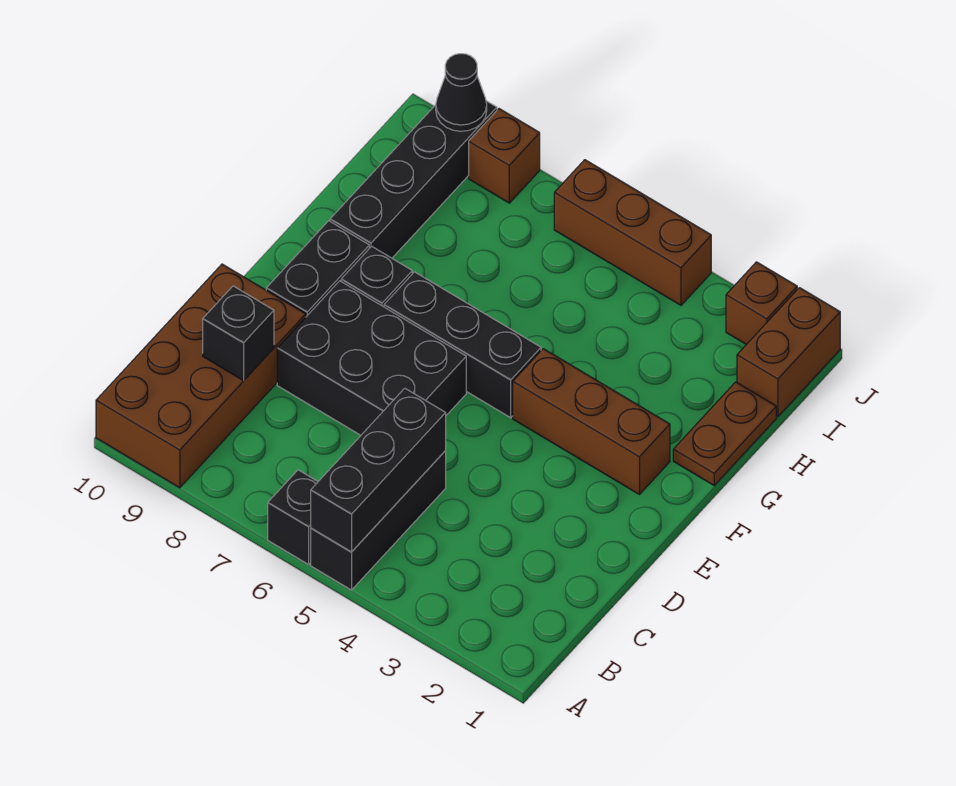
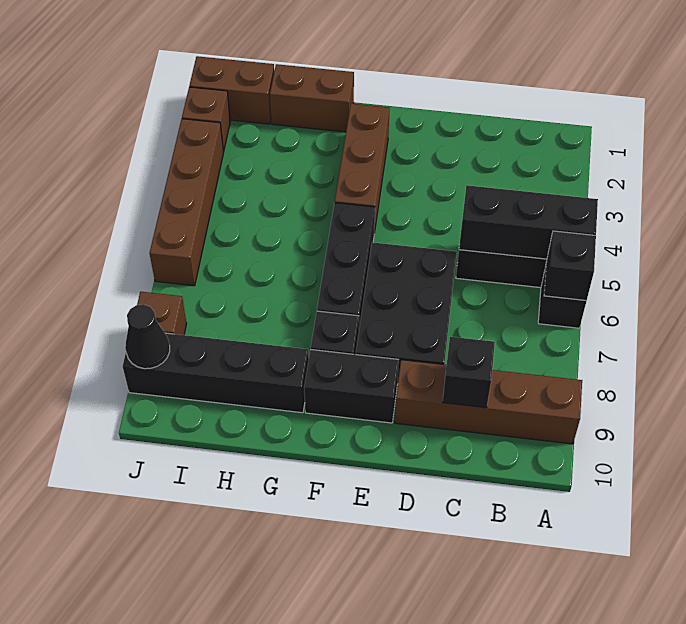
none -> black 1x1 brick [544,231,596,301]
brown 2x4 brick [96,264,306,488] -> brown 1x4 brick [395,360,582,444]
brown 1x2 plate [673,382,776,485] -> brown 1x2 brick [270,64,354,132]
brown 1x3 brick [554,160,711,305] -> brown 1x4 brick [149,119,224,286]

